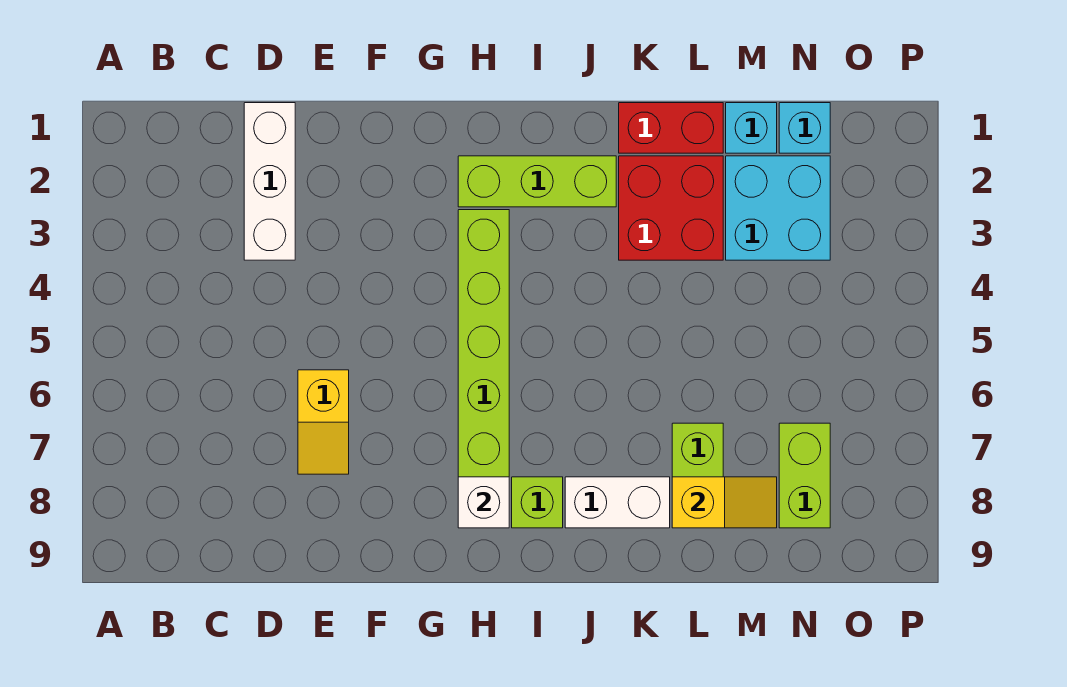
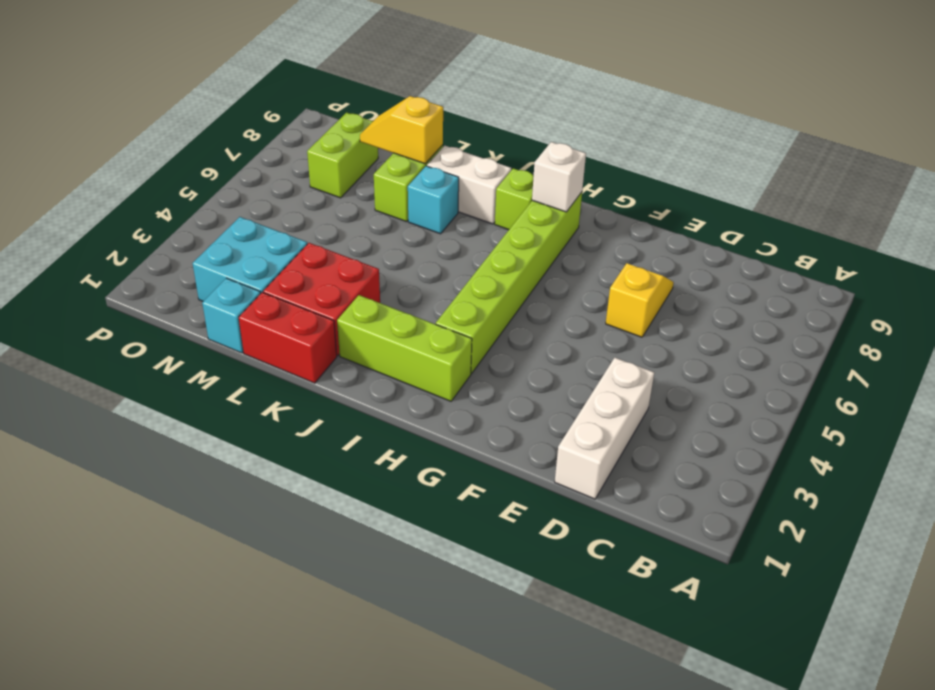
cyan 1x1 brick [779,103,830,153] -> cyan 1x1 brick moved to [408,166,459,234]

